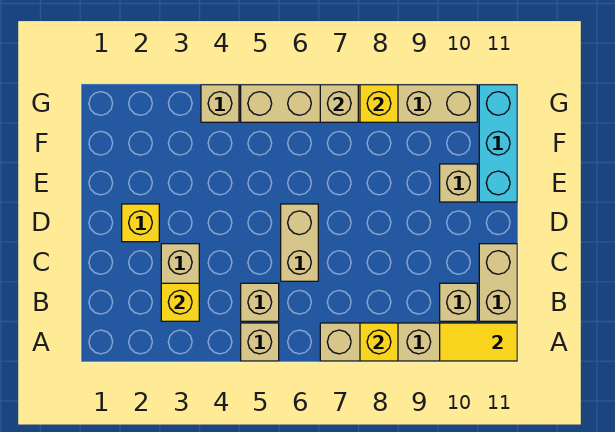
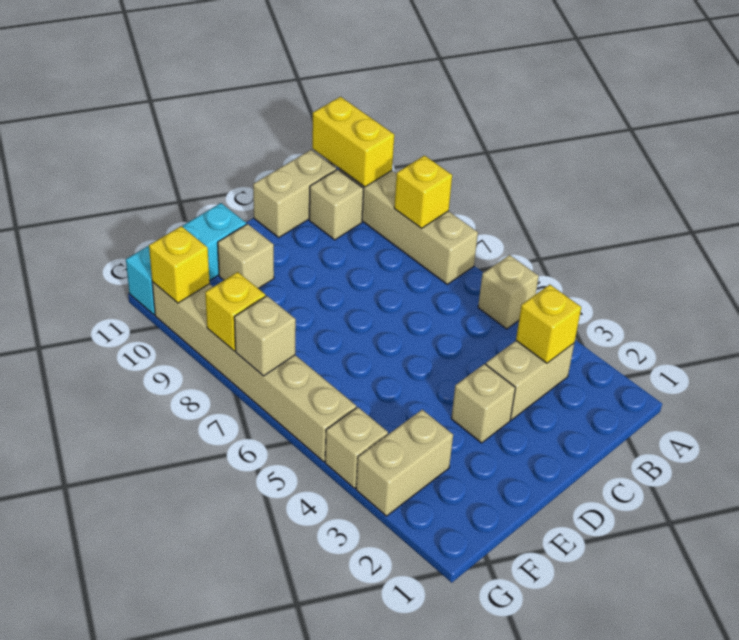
yellow 1x2 tile [440,323,517,361] -> yellow 1x2 brick [312,97,394,187]
tan 1x1 brick [241,283,279,321] -> tan 1x1 brick moved to [451,364,515,443]
tan 1x2 brick [281,204,318,281] -> tan 1x2 brick moved to [356,410,453,516]
yellow 1x1 brick [122,204,159,242] -> yellow 1x1 brick moved to [149,226,210,303]

